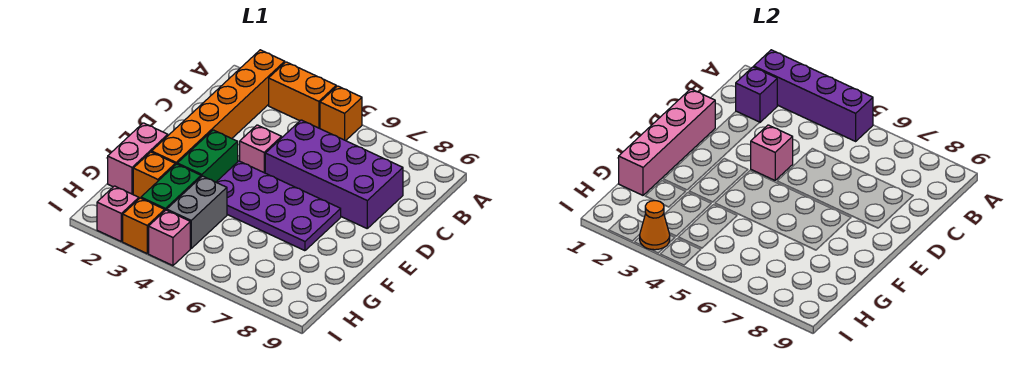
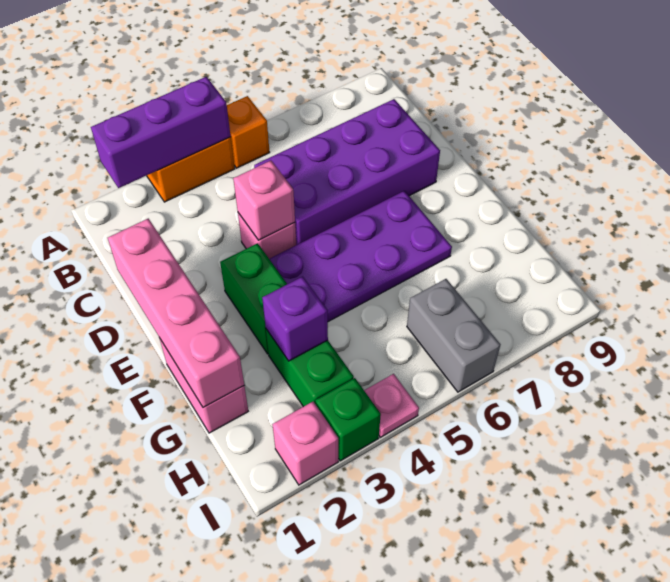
orange 1x6 brick [152,50,285,165] -> none
purple 1x4 brick [754,50,873,141] -> purple 1x3 brick [91,77,231,188]
purple 1x1 brick [736,67,777,122] -> purple 1x1 brick moved to [262,277,328,361]
orange 1x1 brick [133,152,175,198] -> none
grey 1x2 brick [167,176,227,248] -> grey 1x2 brick moved to [407,279,500,392]
orange 1x1 brick [123,198,165,253] -> green 1x1 brick [315,378,381,461]
orange 1x1 cone [640,200,670,250] -> none
pink 1x1 brick [149,210,190,266] -> pink 1x1 plate [364,374,419,437]

